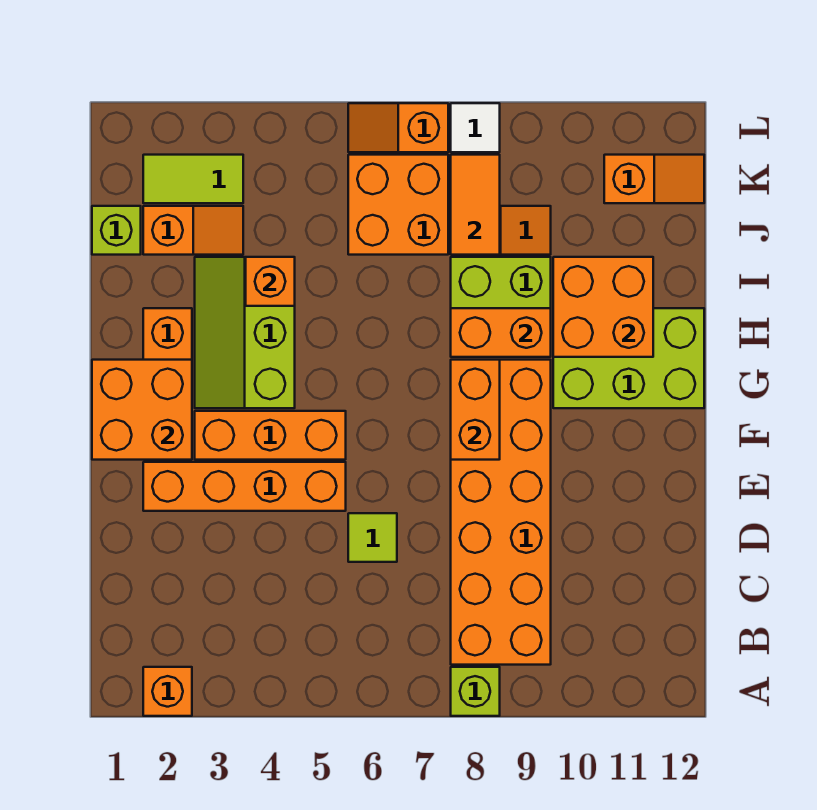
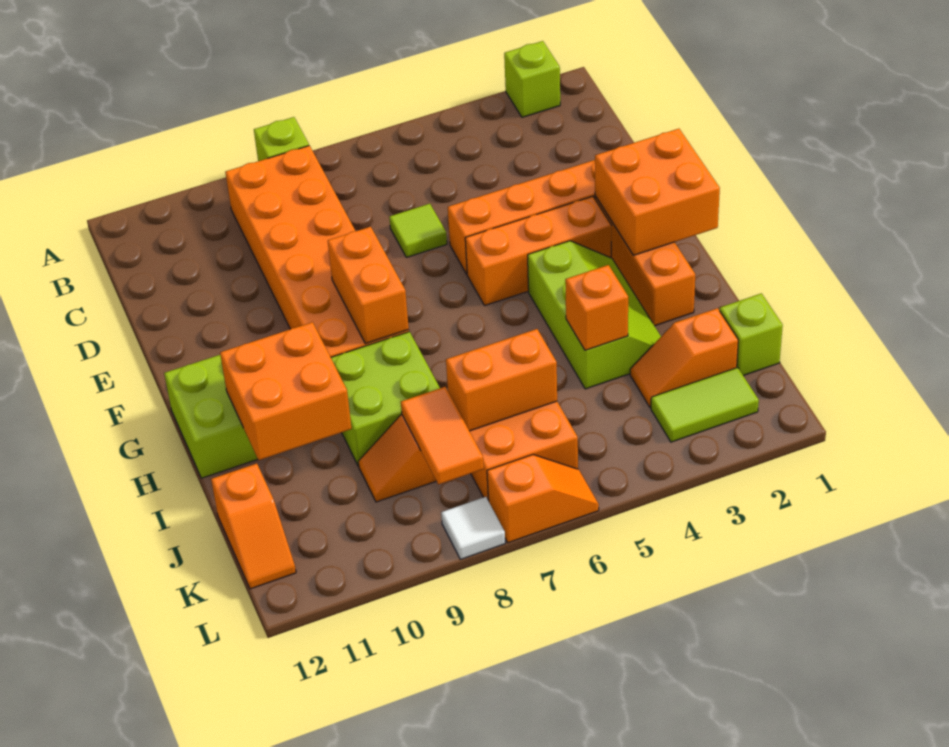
orange 1x1 brick [143,667,192,716] -> lime 1x1 brick [504,41,560,117]
orange 1x2 brick [451,308,551,357] -> orange 1x2 brick moved to [446,329,557,431]
orange 1x2 slope [604,155,704,203] -> orange 1x2 slope turned to [211,464,296,589]

